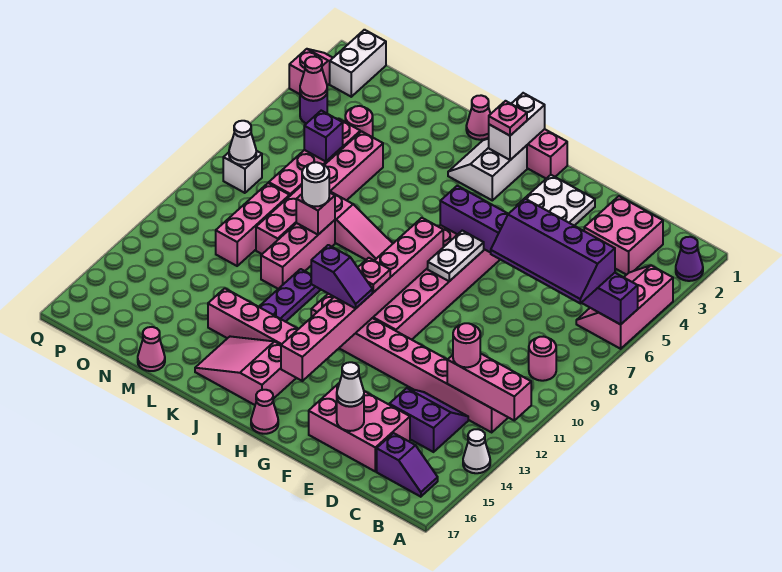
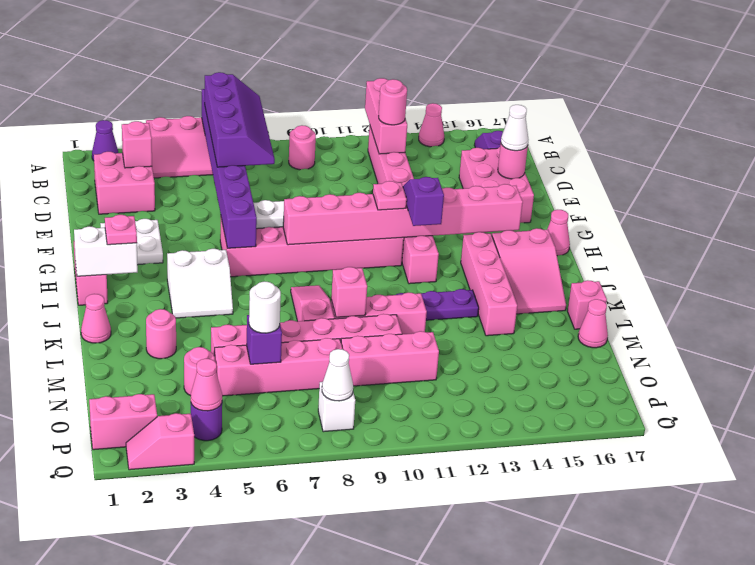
white 1x1 cone [463,429,490,473] -> pink 1x1 cone [419,103,444,147]
none -> pink 1x1 brick [122,121,152,168]
purple 2x2 slope [389,388,468,452] -> none
white 2x2 slope [448,139,527,200] -> white 2x2 slope moved to [167,249,233,318]
none -> pink 1x1 round brick [146,309,176,359]
white 1x1 round brick [302,162,329,207] -> white 1x1 round brick moved to [249,281,281,333]
none -> pink 1x1 brick [567,280,607,329]
white 1x2 brick [330,30,386,97] -> pink 1x2 brick [89,394,157,450]

